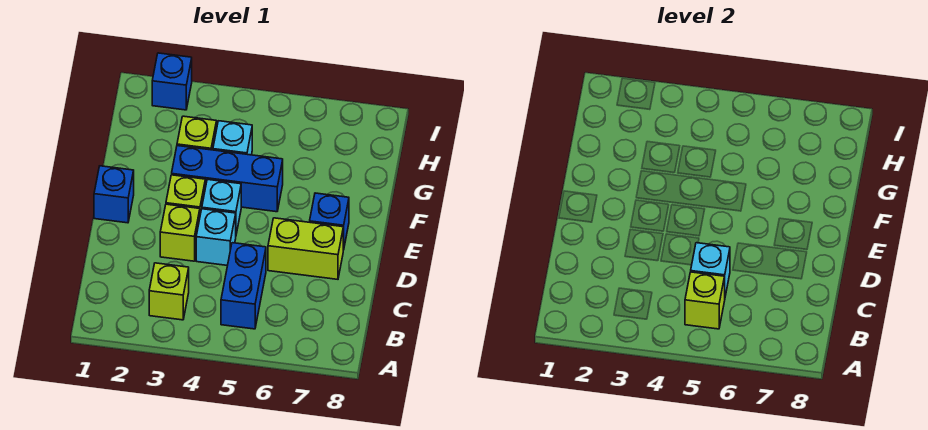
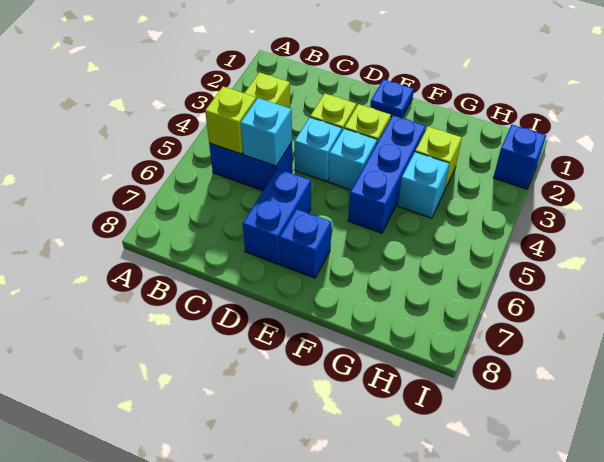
lime 1x2 brick [268,218,343,279] -> blue 1x2 brick [243,169,311,264]
blue 1x1 brick [94,166,134,223] -> blue 1x1 plate [370,79,414,118]

